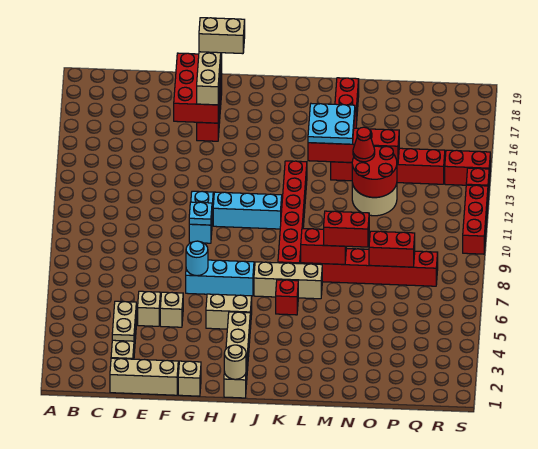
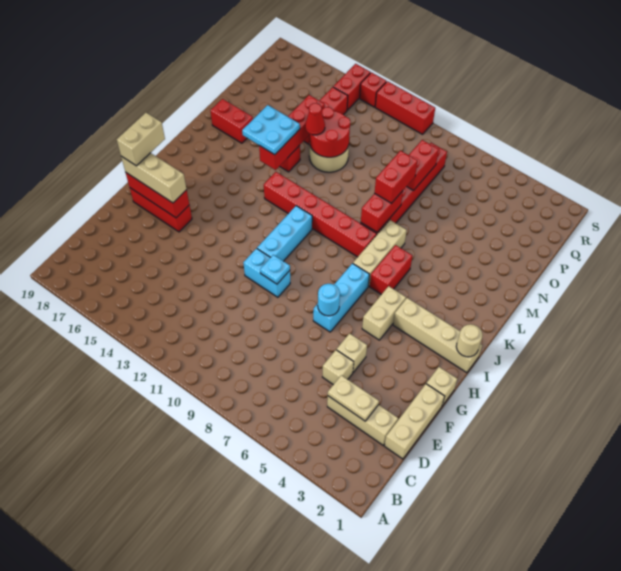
red 2x3 brick [174,53,222,123] -> red 1x3 brick [126,173,189,218]
red 1x1 brick [276,280,298,315] -> red 1x2 brick [370,245,412,294]

